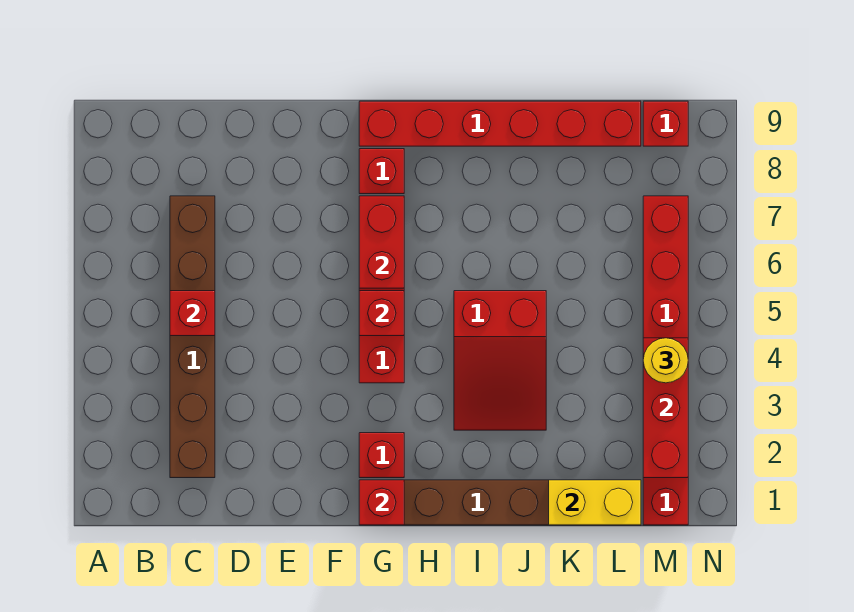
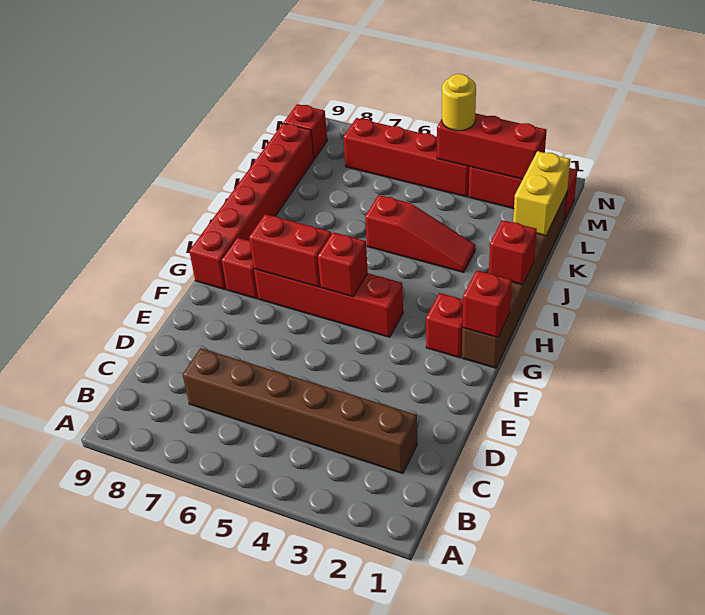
red 1x1 brick [170,291,215,336] -> red 1x1 brick moved to [489,220,537,285]
red 2x3 slope [454,291,546,430] -> red 1x3 slope [365,195,476,272]

